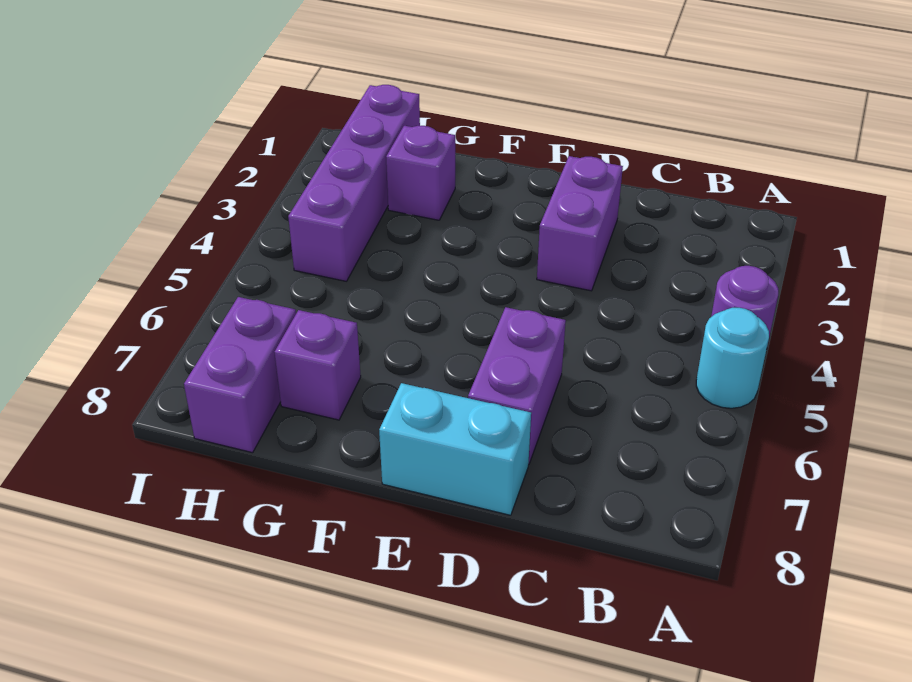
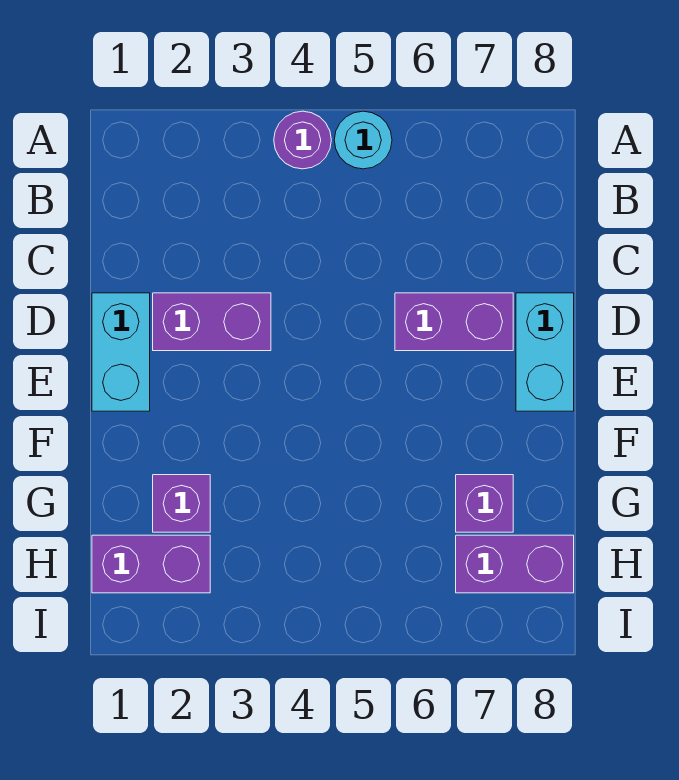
none -> cyan 1x2 brick [92,293,150,411]
purple 1x4 brick [288,85,420,281] -> purple 1x2 brick [92,535,210,593]

